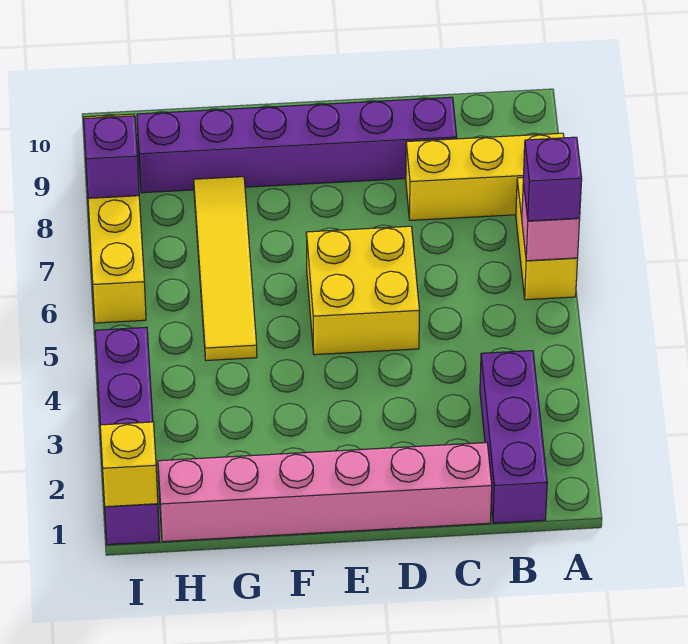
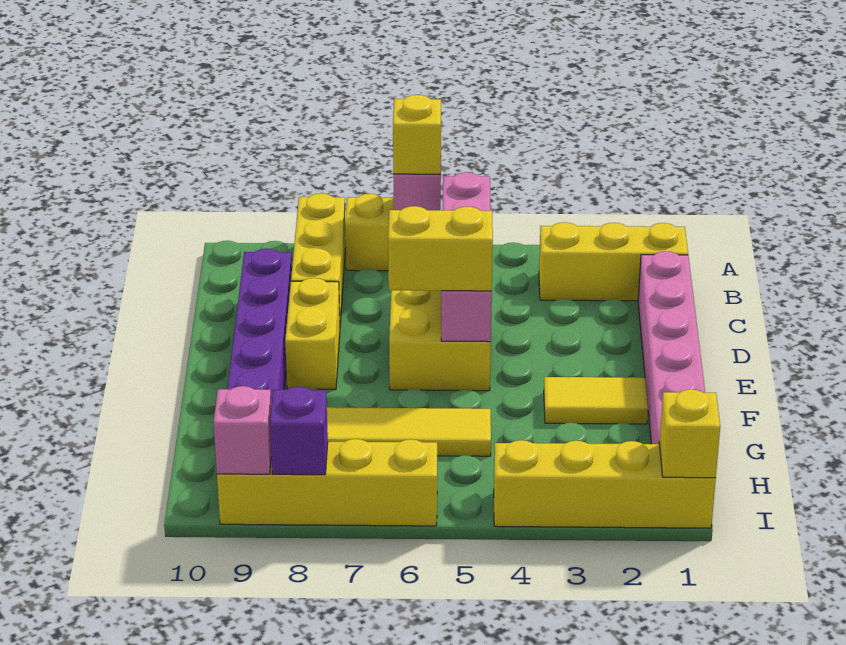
purple 1x1 brick [523,137,582,221] -> yellow 1x1 brick [393,95,441,174]
purple 1x3 brick [480,351,547,523] -> yellow 1x3 brick [539,222,688,301]
none -> pink 1x4 brick [441,172,492,342]
none -> yellow 1x2 brick [285,278,340,390]
none -> yellow 1x2 brick [388,206,493,291]
none -> yellow 1x2 tile [544,377,648,424]
purple 1x4 brick [95,327,159,545] -> yellow 1x4 brick [494,440,716,528]
none -> pink 1x1 brick [213,386,272,474]

